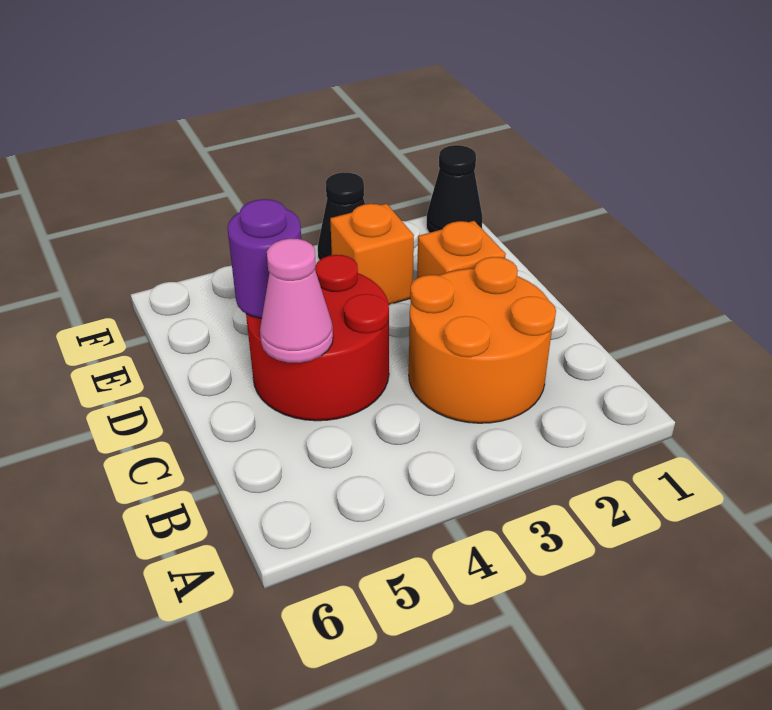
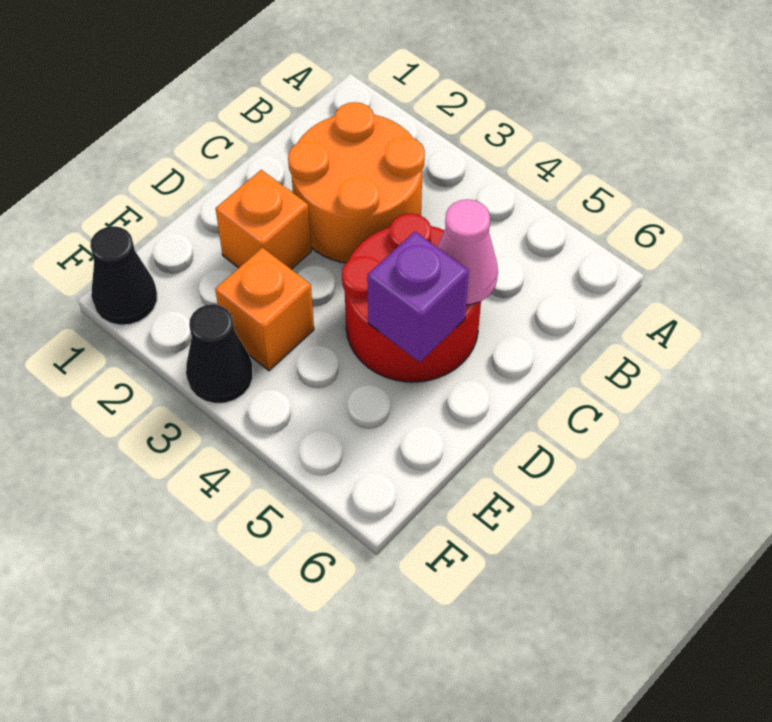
purple 1x1 round brick [228,199,301,318] -> purple 1x1 brick [367,232,469,362]

